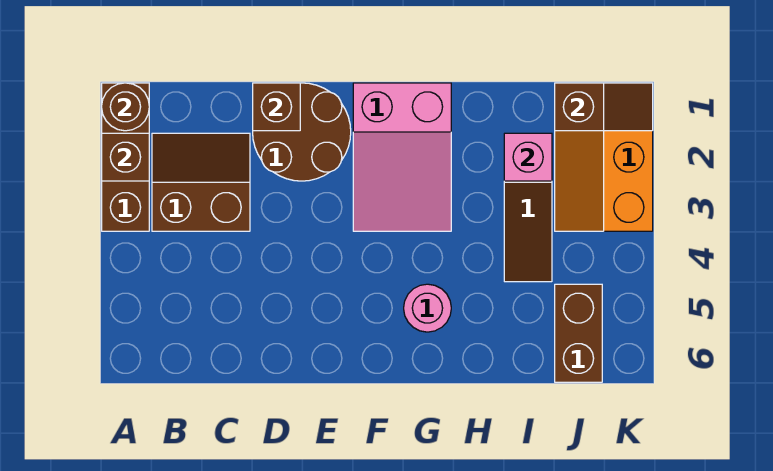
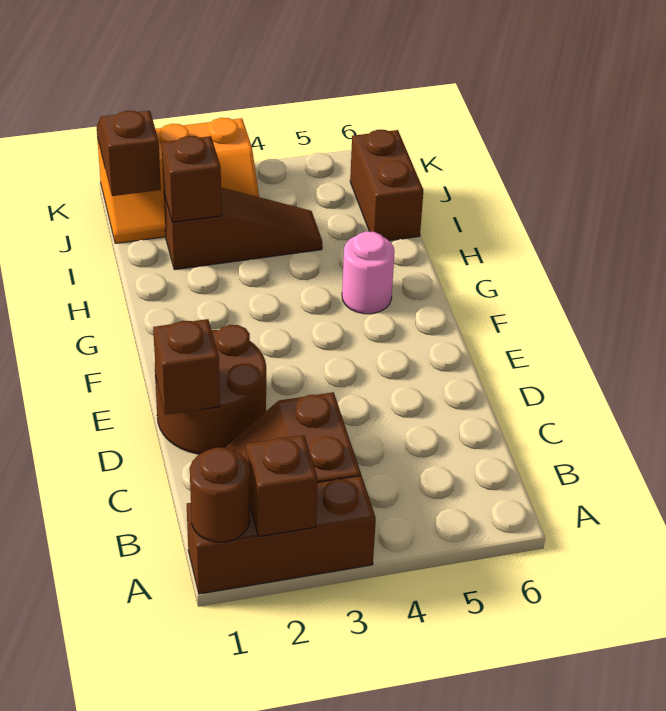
pink 2x3 slope [353,83,451,231] -> none
pink 1x1 brick [504,133,552,181] -> brown 1x1 brick [162,136,222,222]
brown 1x2 brick [555,284,602,382] -> brown 1x2 brick turned to [350,130,423,241]

